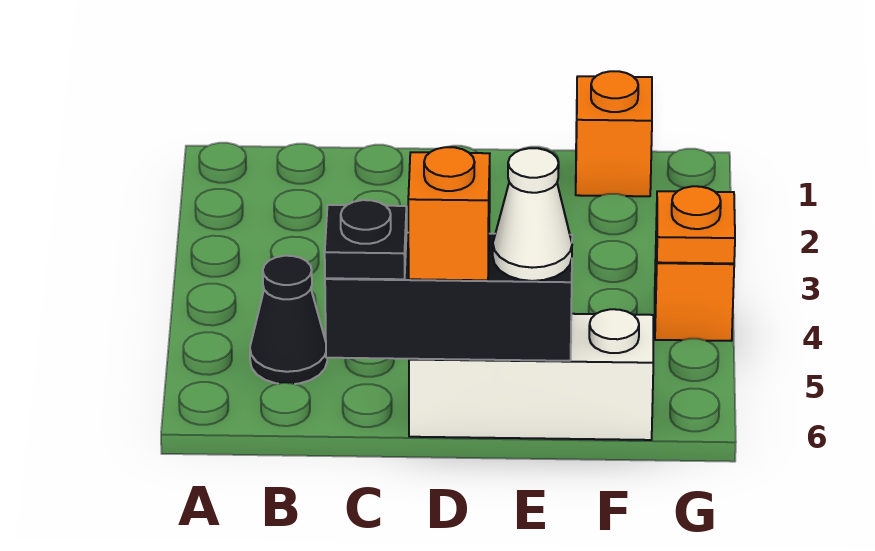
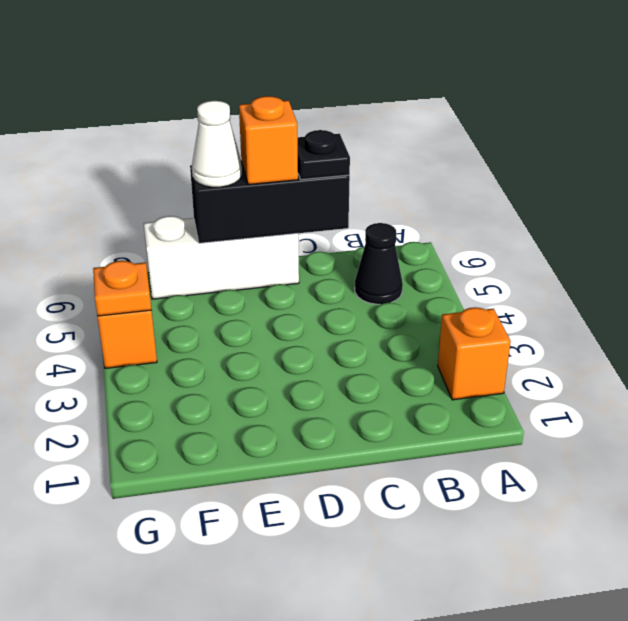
orange 1x1 brick [576,71,652,196] -> orange 1x1 brick moved to [438,307,511,400]

